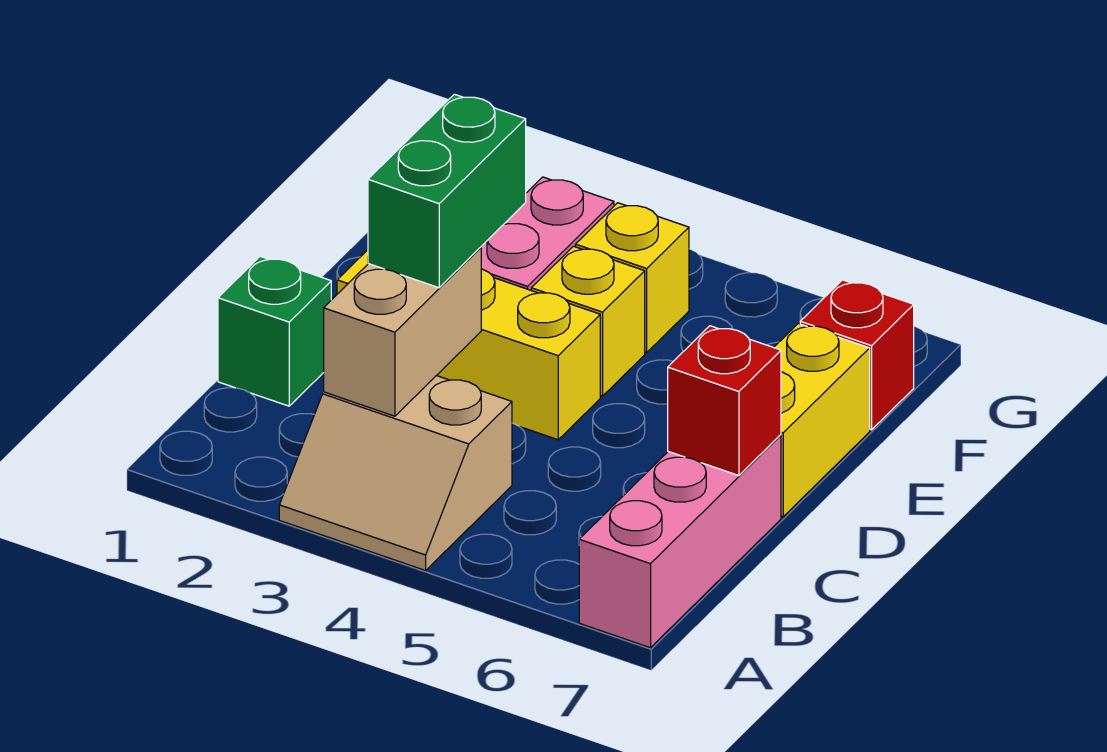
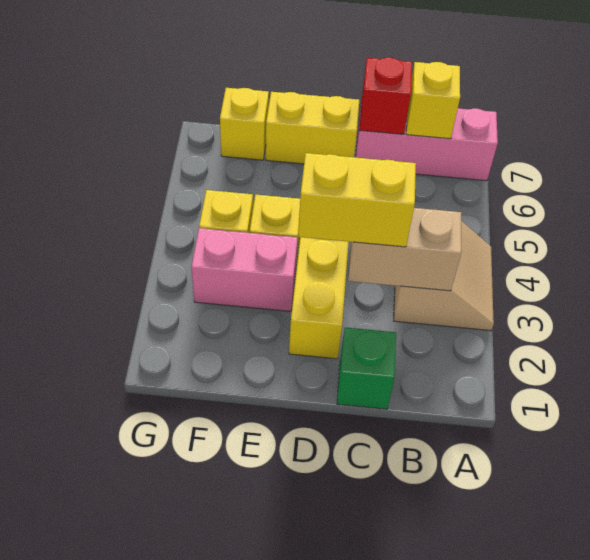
none -> yellow 1x1 brick [406,62,460,139]
green 1x2 brick [368,94,526,288] -> yellow 1x2 brick [298,153,416,247]
red 1x1 brick [800,280,914,430] -> yellow 1x1 brick [220,88,269,160]

